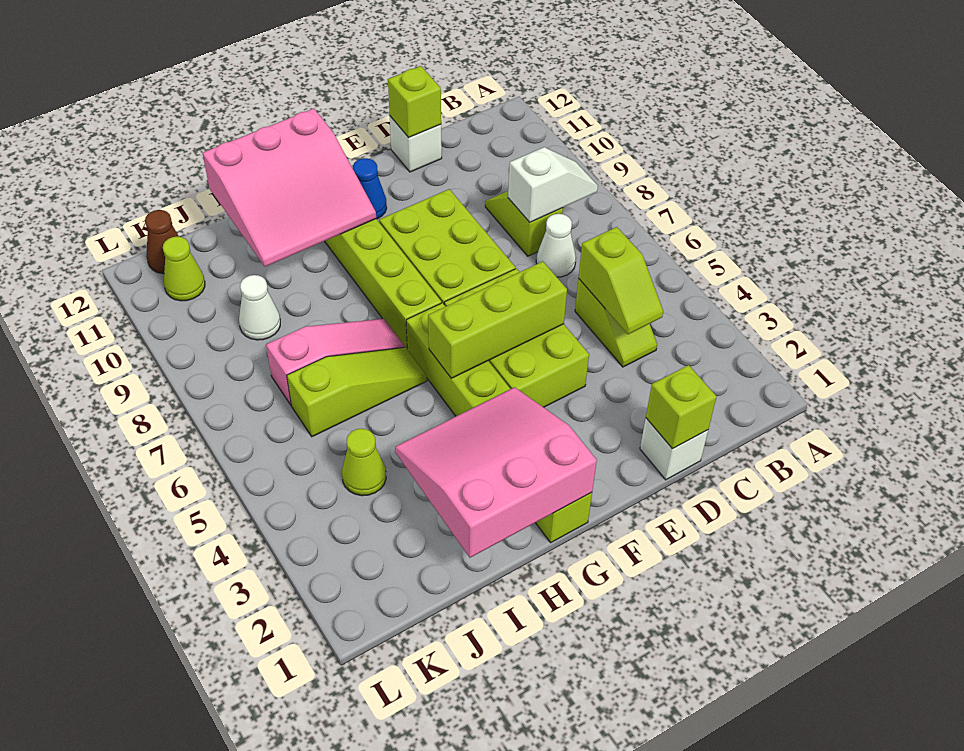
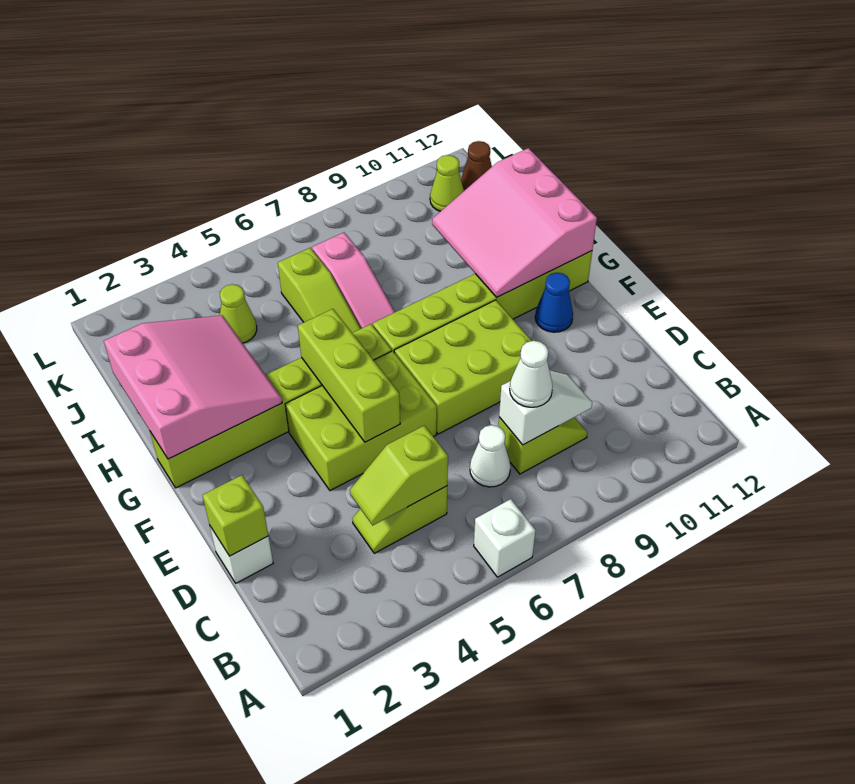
white 1x2 slope [508,147,598,222] -> white 1x2 slope turned to [499,370,592,445]
white 1x1 brick [390,116,442,172] -> white 1x1 brick moved to [474,499,536,577]
lime 1x1 brick [388,66,441,138] -> none
white 1x1 cone [239,275,280,340] -> white 1x1 cone moved to [510,341,553,407]

